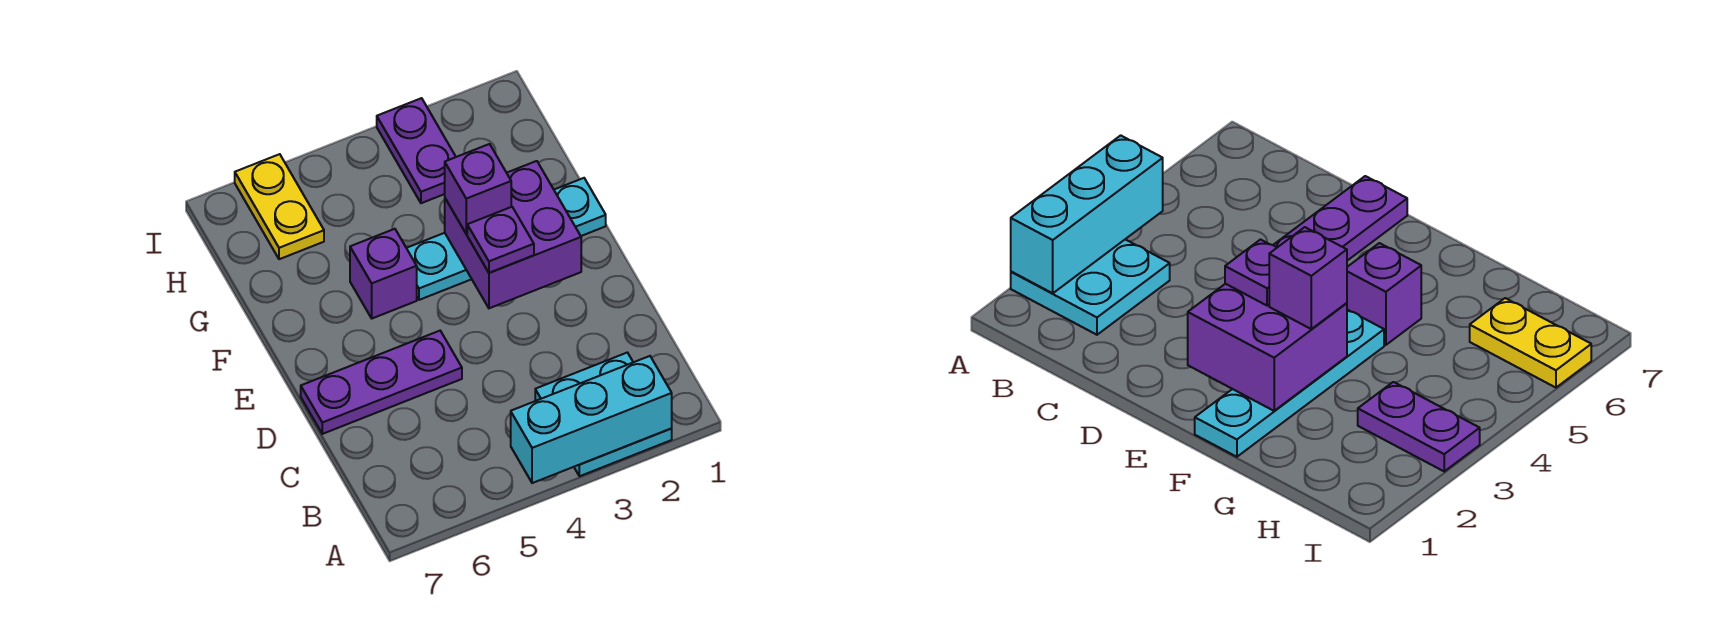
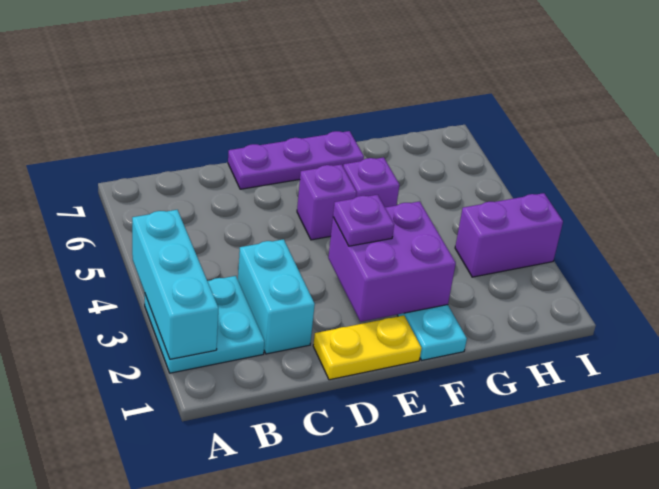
none -> cyan 1x2 brick [238,239,315,354]
purple 1x3 plate [301,331,462,434] -> purple 1x3 plate turned to [228,131,364,189]
purple 1x1 brick [445,144,511,234] -> purple 1x1 brick moved to [297,164,357,240]
purple 1x2 plate [377,98,456,203] -> purple 1x2 brick [455,193,563,277]
yellow 1x2 plate [235,154,324,259] -> yellow 1x2 plate moved to [313,315,421,380]

